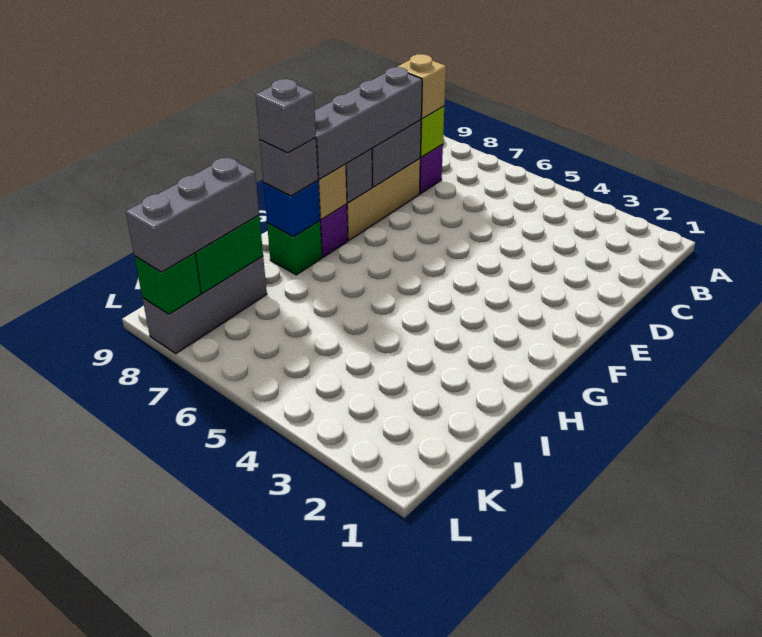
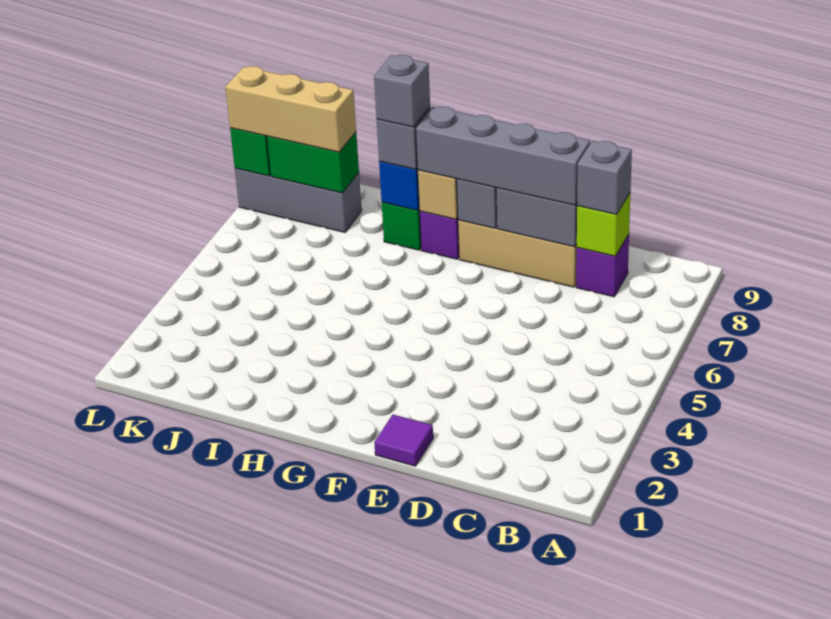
tan 1x1 brick [398,54,446,119] -> grey 1x1 brick [577,141,632,215]
none -> purple 1x1 tile [374,415,433,466]
grey 1x3 brick [126,158,259,272] -> tan 1x3 brick [226,66,356,152]

